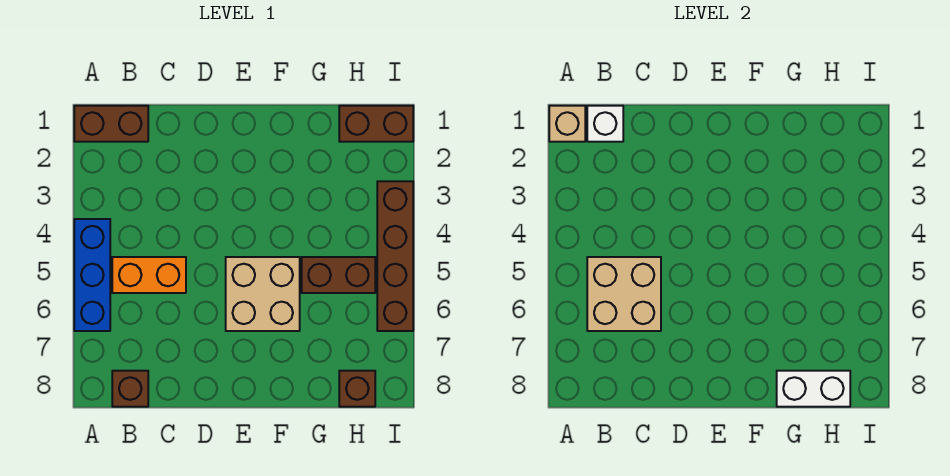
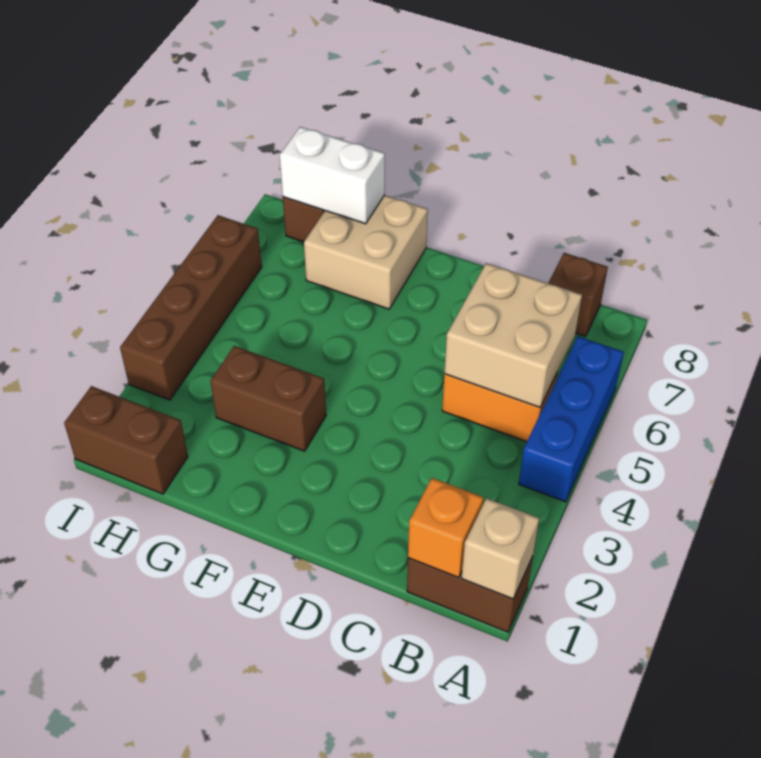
white 1x1 brick [587,106,623,142] -> orange 1x1 brick [408,478,484,578]
tan 2x2 brick [226,257,300,331] -> tan 2x2 brick moved to [304,195,428,309]
brown 1x2 brick [302,257,375,293] -> brown 1x2 brick moved to [210,346,326,451]

